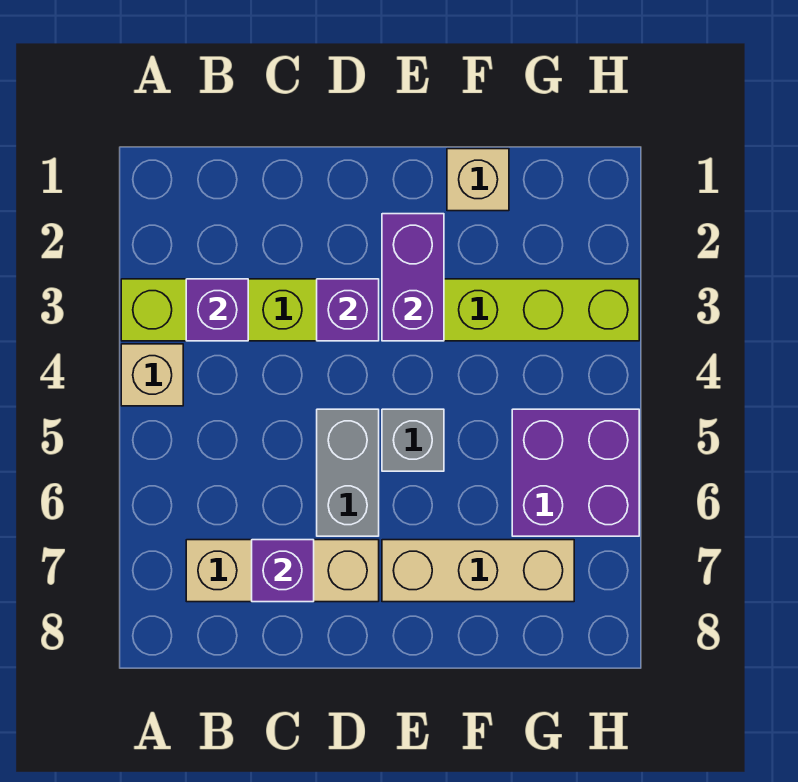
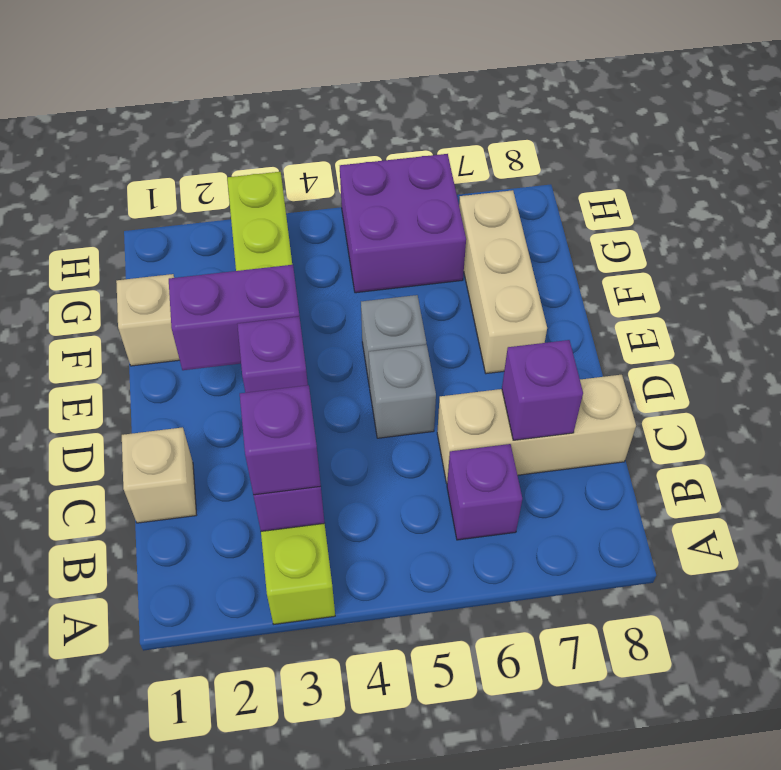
tan 1x1 brick [121,344,183,406] -> tan 1x1 brick moved to [122,427,196,523]
none -> purple 1x1 brick [240,385,321,495]
none -> purple 1x1 brick [447,444,522,540]
tan 1x3 brick [186,540,379,602] -> tan 1x3 brick turned to [437,375,636,483]
grey 1x2 brick [317,409,379,536] -> grey 1x1 brick [369,345,436,438]

